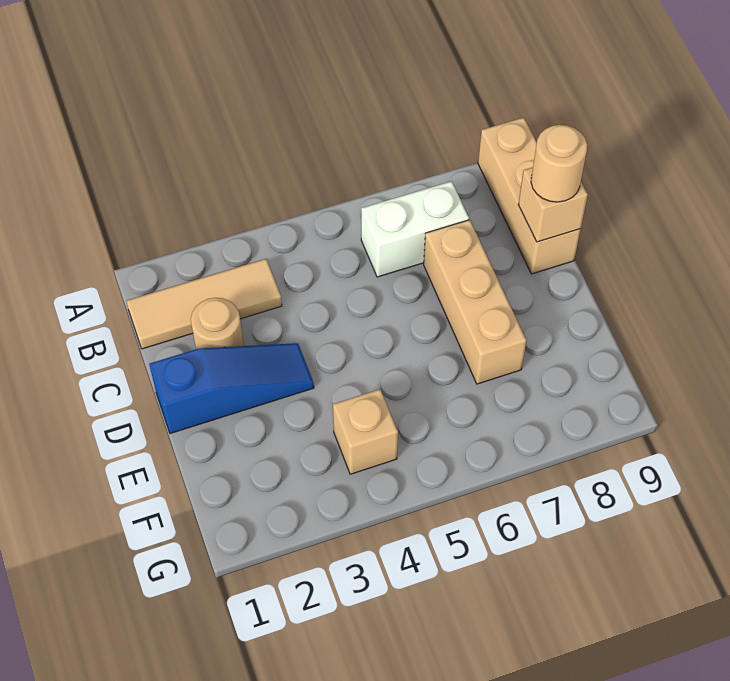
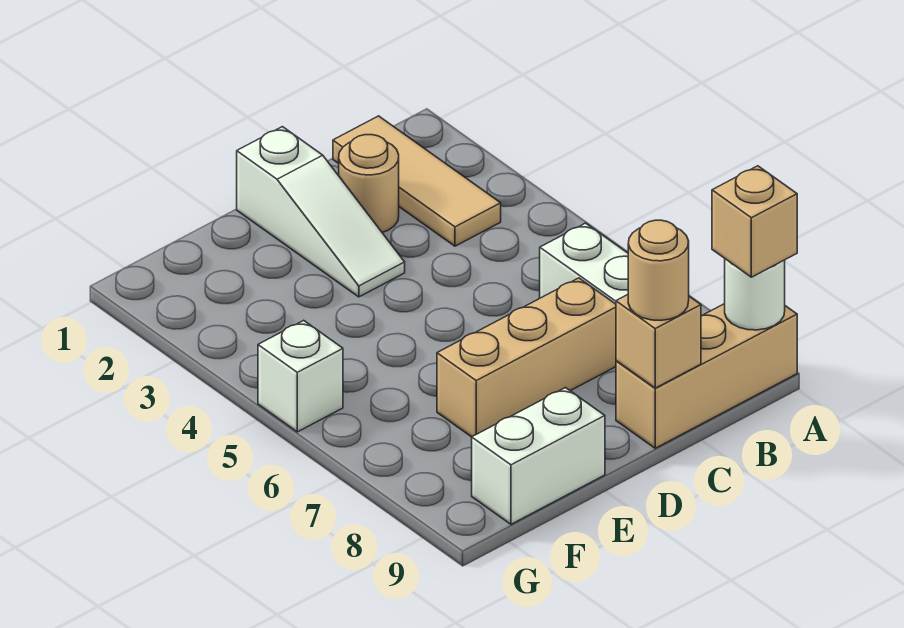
none -> white 1x1 round brick [725,259,785,330]
blue 1x3 slope [149,343,314,434] -> white 1x3 slope [237,127,405,297]
none -> white 1x2 brick [472,388,605,524]
tan 1x1 brick [333,389,398,474] -> tan 1x1 brick moved to [712,166,797,277]
none -> white 1x1 brick [258,320,343,432]

